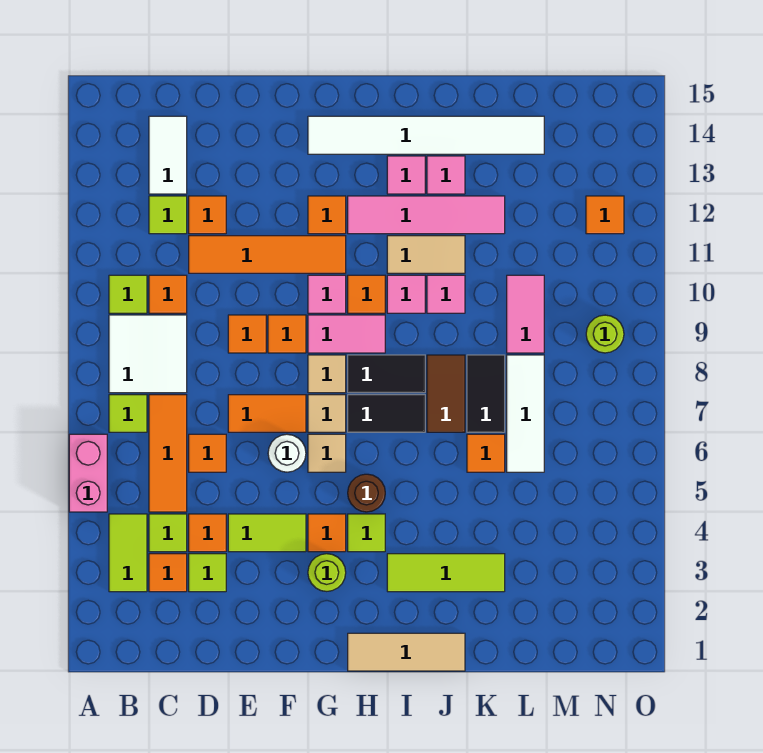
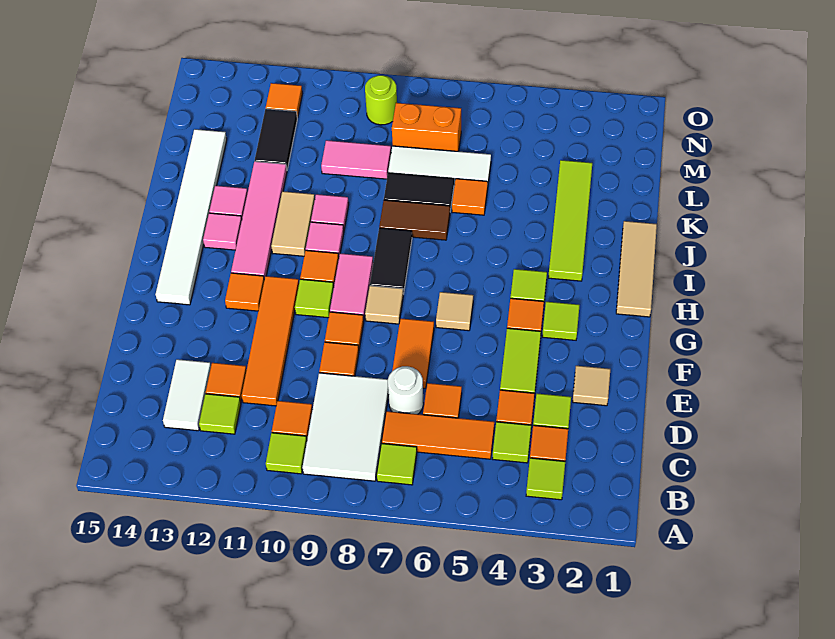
pink 1x2 brick [69,434,107,512] -> none
lime 1x2 tile [109,514,147,592] -> lime 1x1 tile [526,458,565,500]
white 2x2 tile [109,315,187,393] -> white 2x3 tile [303,373,389,481]
white 1x2 tile [149,116,187,194] -> white 1x2 tile turned to [163,359,211,431]
white 1x1 round brick [268,434,306,472] -> white 1x1 round brick moved to [388,366,424,414]
lime 1x1 round brick [308,554,346,591] -> lime 1x1 tile [542,302,580,340]
tan 1x1 tile [308,395,346,432] -> tan 1x1 tile moved to [573,366,610,406]
pink 1x1 tile [308,275,346,313] -> lime 1x1 tile [295,279,334,318]
brown 1x1 round brick [348,474,385,512] -> none
black 1x2 tile [348,395,425,432] -> black 1x2 tile moved to [255,109,297,169]
lime 1x3 tile [387,554,505,592] -> lime 1x4 tile [548,160,592,281]
none -> orange 1x2 brick [392,103,461,151]

